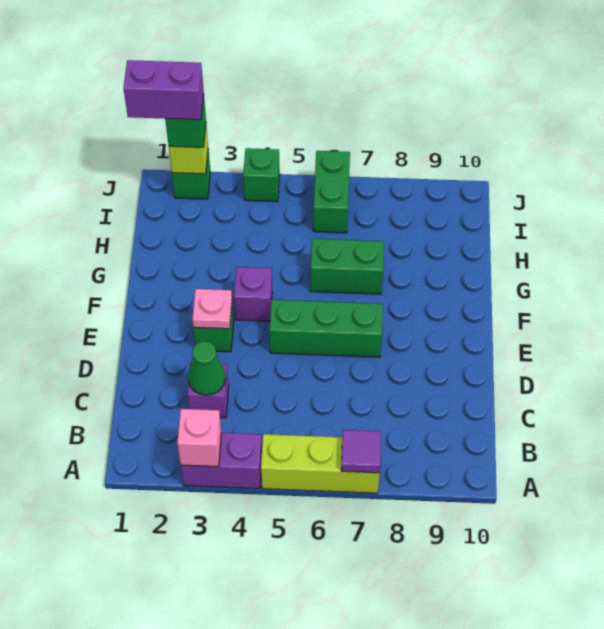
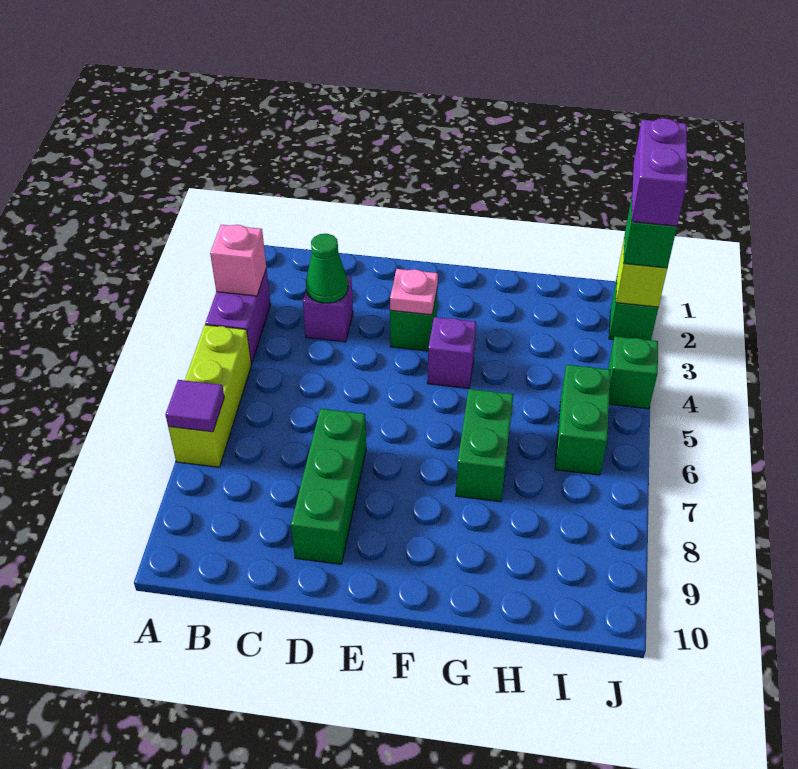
green 1x3 brick [270,300,383,357] -> green 1x3 brick moved to [291,409,366,564]
green 1x2 brick [313,151,350,233] -> green 1x2 brick turned to [555,365,611,475]

